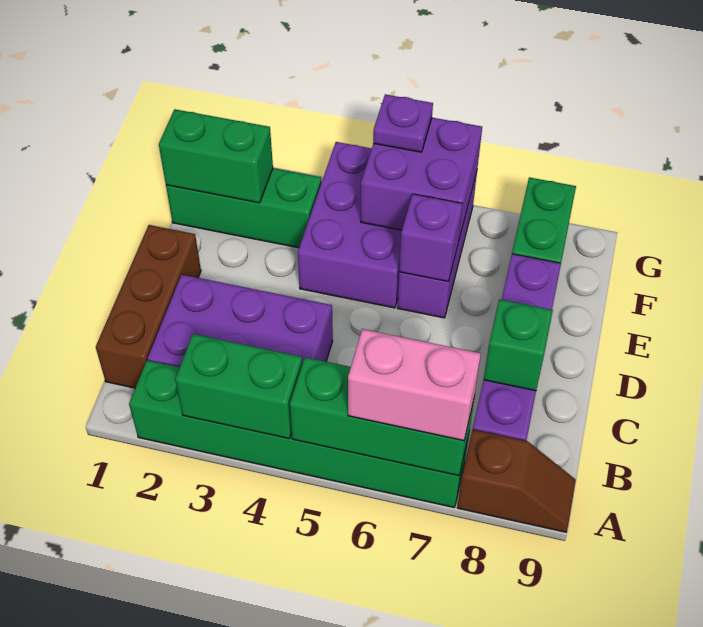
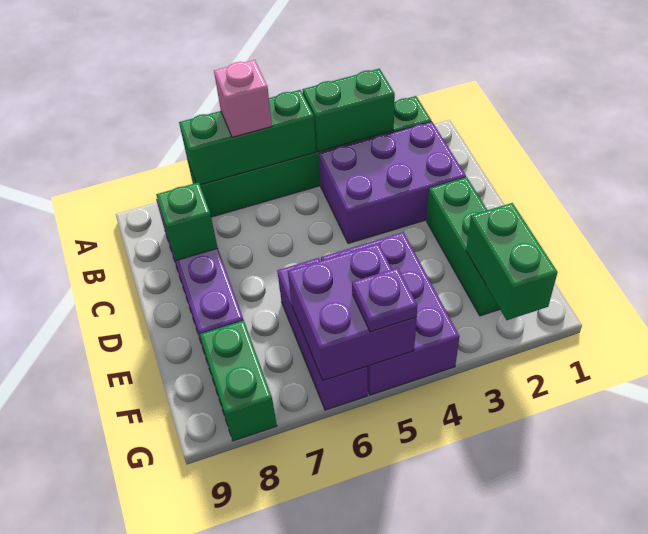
pink 1x2 brick [348,329,481,441] -> pink 1x1 brick [214,60,272,137]
brown 1x2 slope [457,430,576,532] -> none
brown 1x3 brick [96,225,201,388] -> none
purple 1x1 brick [399,194,463,281] -> none
green 1x3 brick [166,168,321,248] -> green 1x3 brick turned to [427,177,500,316]
green 1x2 brick [159,109,273,203] -> green 1x2 brick turned to [466,203,558,320]

